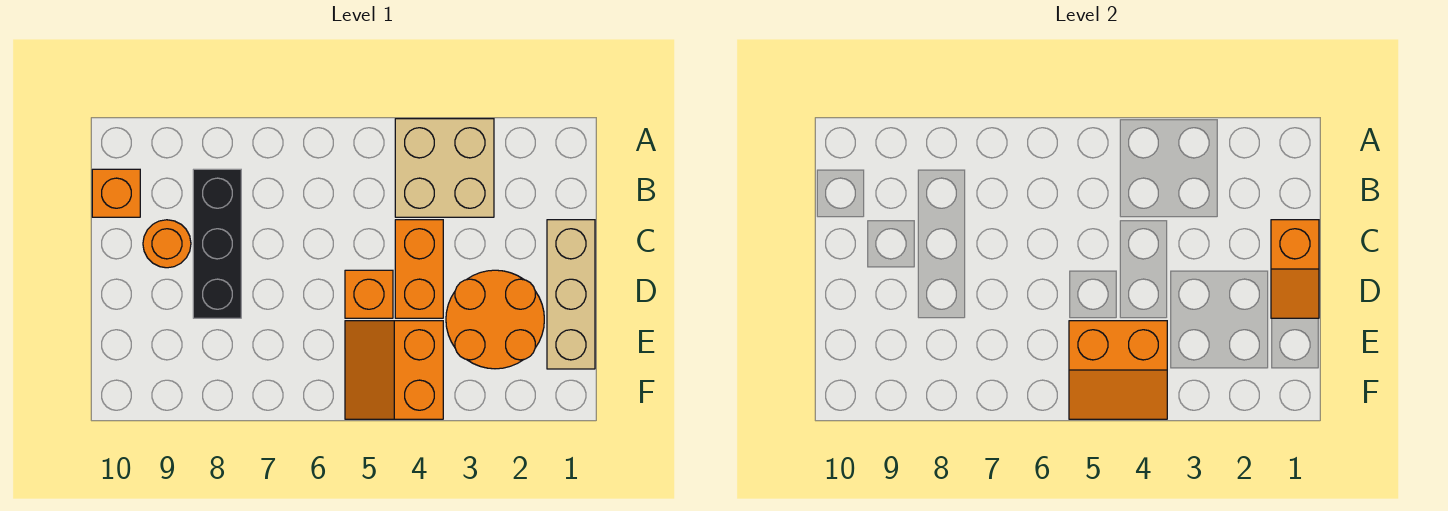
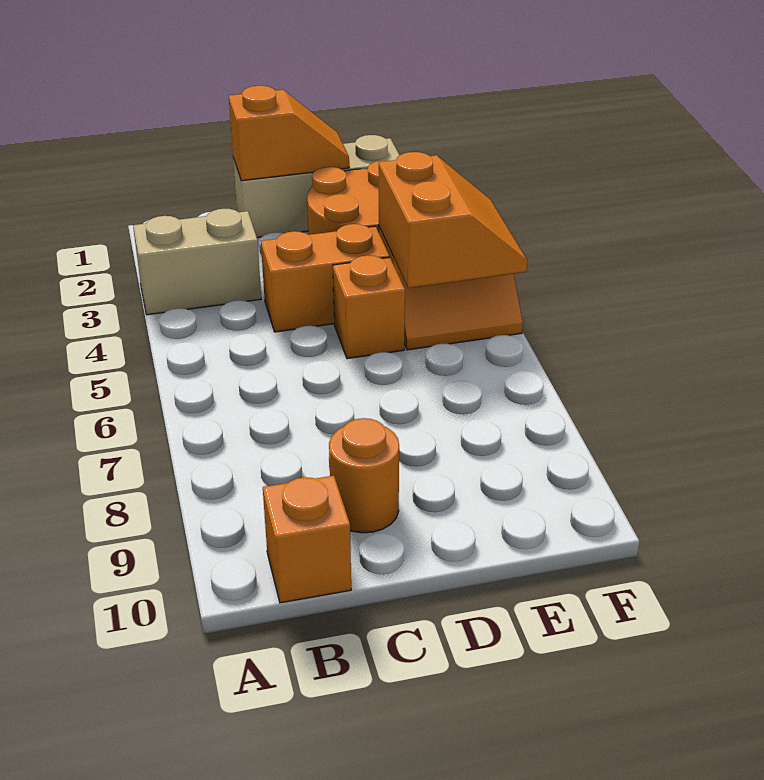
tan 2x2 brick [395,119,494,217] -> tan 1x2 brick [133,209,261,315]
black 1x3 brick [193,169,241,318] -> none

